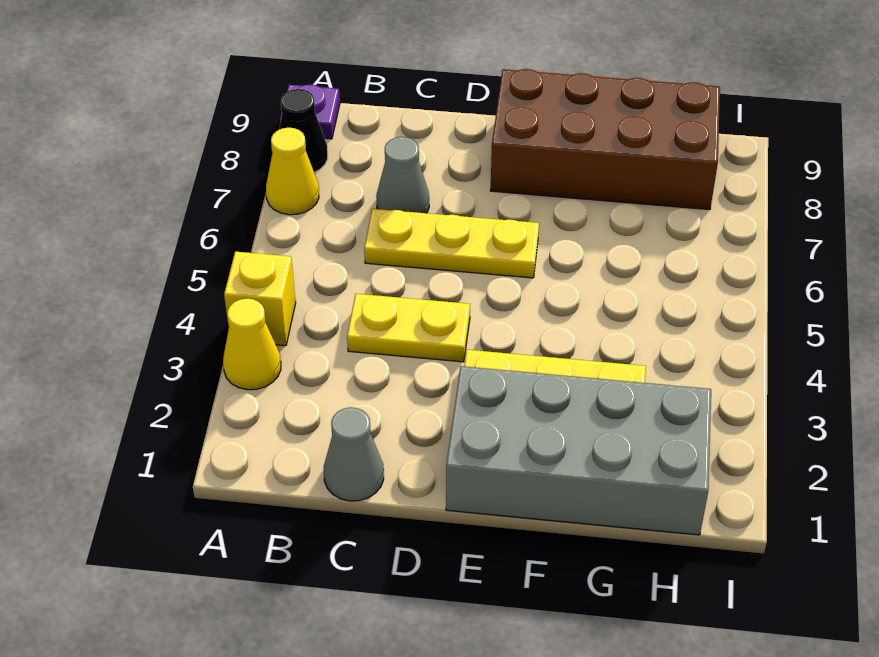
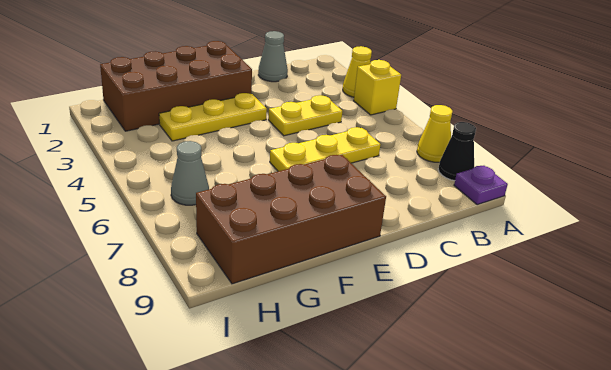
grey 1x1 cone [376,137,429,213] -> grey 1x1 cone moved to [171,141,209,205]
grey 2x4 brick [446,366,711,535] -> brown 2x4 brick [100,41,252,131]

